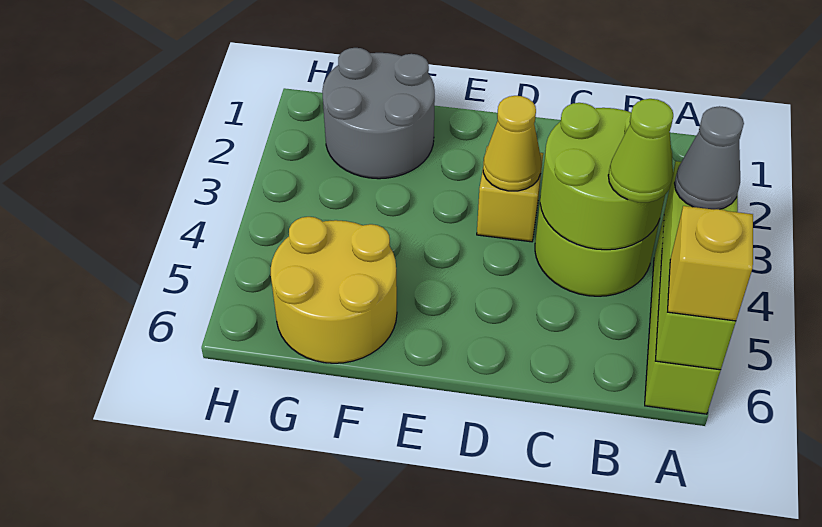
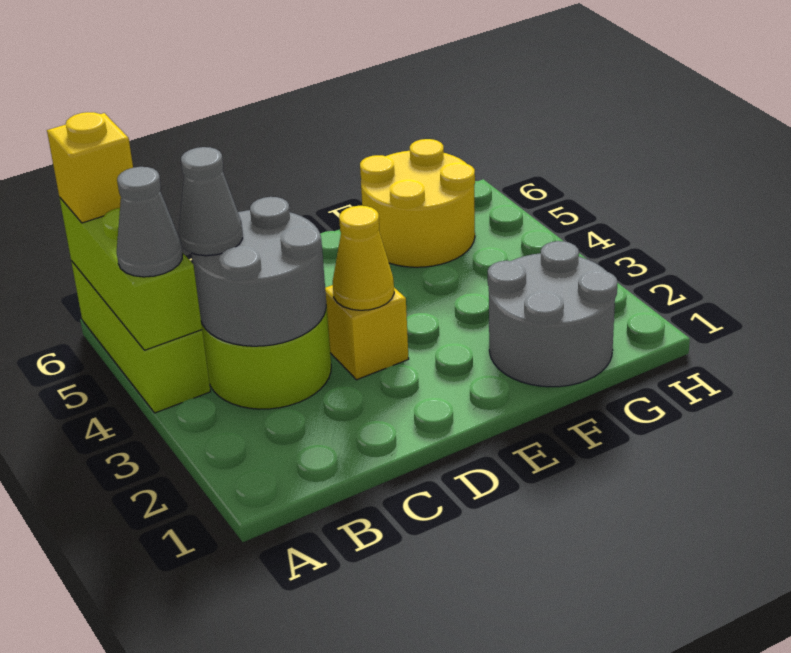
lime 2x2 round brick [540,103,672,250] -> grey 2x2 round brick [191,197,326,346]
lime 1x1 cone [608,99,673,202] -> grey 1x1 cone [179,147,243,256]

